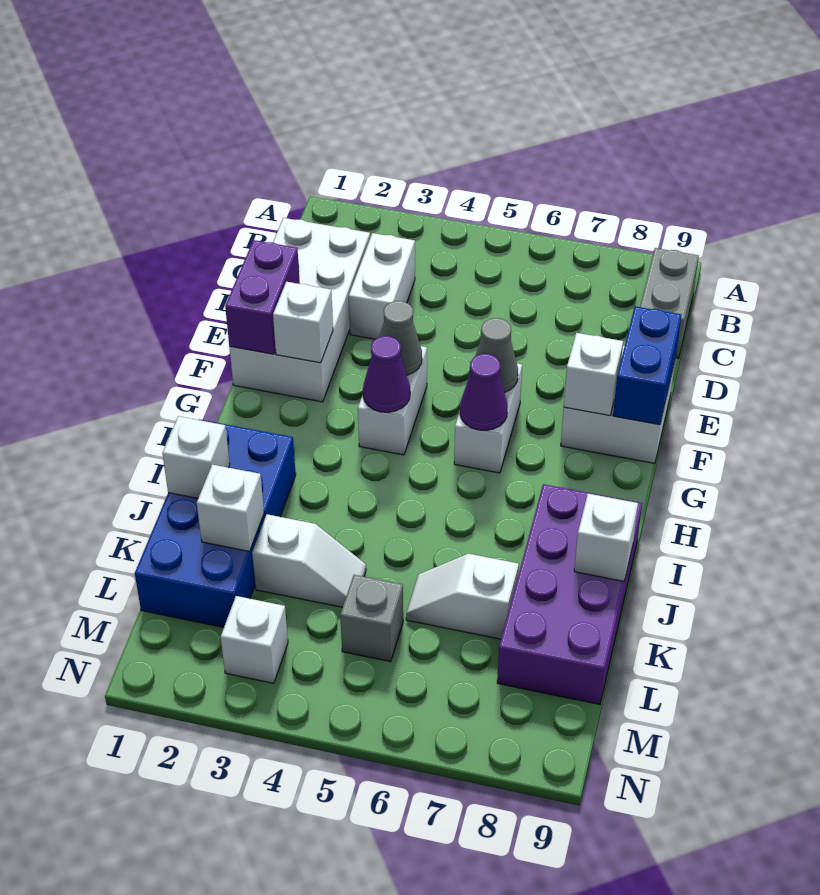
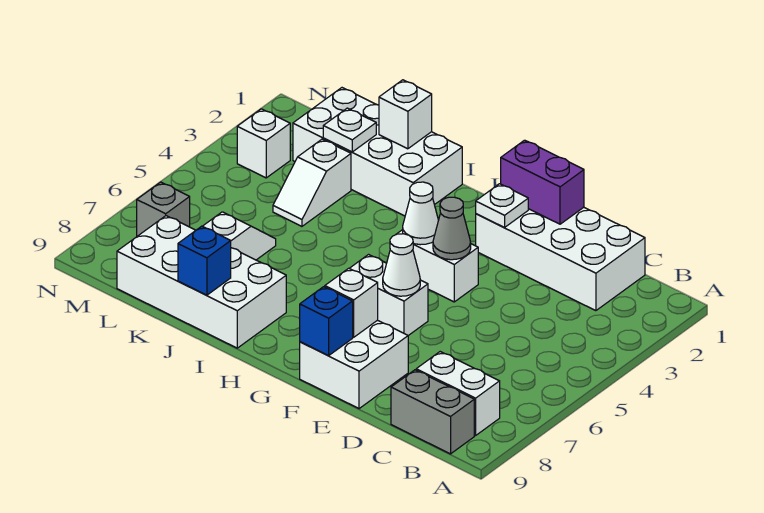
white 1x2 brick [349,233,415,339] -> white 1x2 brick moved to [416,352,500,436]
blue 1x2 brick [613,306,681,425] -> blue 1x1 brick [300,287,353,356]
white 1x1 brick [273,282,333,363] -> white 1x1 plate [476,184,528,227]
grey 1x1 cone [475,318,518,392] -> white 1x1 cone [383,234,420,296]
purple 1x1 cone [363,336,410,412] -> white 1x1 cone [403,182,439,245]
purple 1x1 cone [460,354,508,430] -> none
blue 2x4 brick [135,419,296,627] -> white 2x4 brick [293,88,462,216]
purple 2x4 brick [497,484,642,704] -> white 2x4 brick [117,216,286,348]
white 1x1 brick [574,494,638,581] -> blue 1x1 brick [178,226,231,295]
white 1x1 brick [197,465,264,551] -> white 1x1 plate [323,108,376,152]
grey 1x1 brick [340,575,403,662] -> grey 1x1 brick moved to [137,182,190,236]

